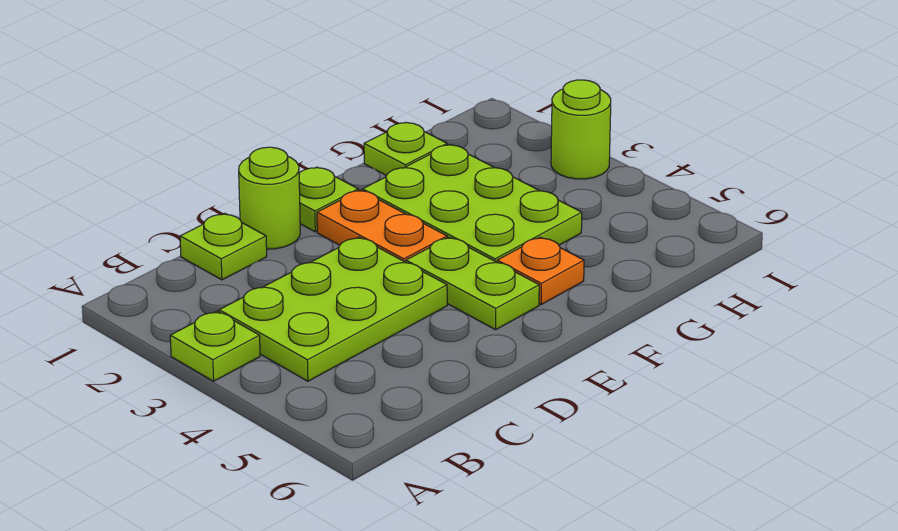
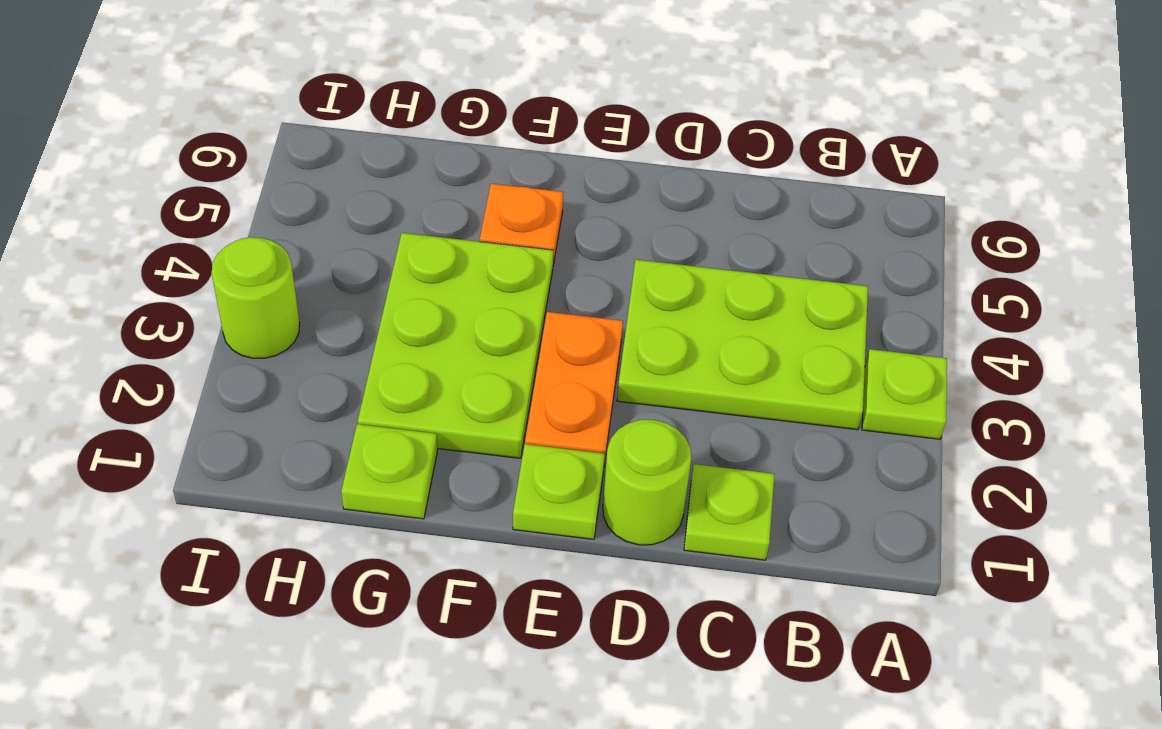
lime 1x2 plate [406,237,539,330] -> none

